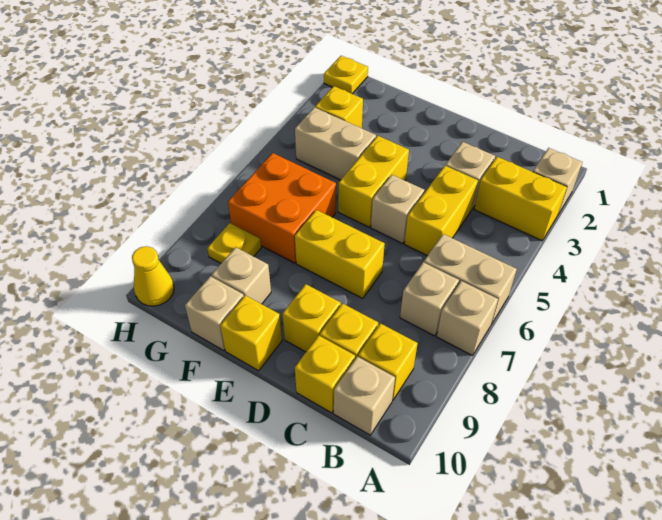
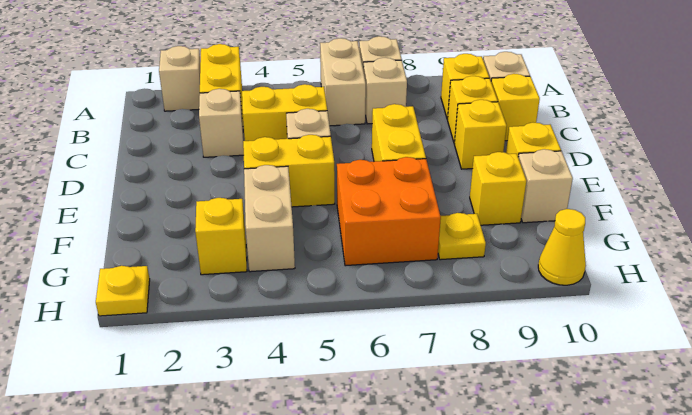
tan 1x1 brick [212,247,271,304] -> yellow 1x1 brick [470,152,526,225]

